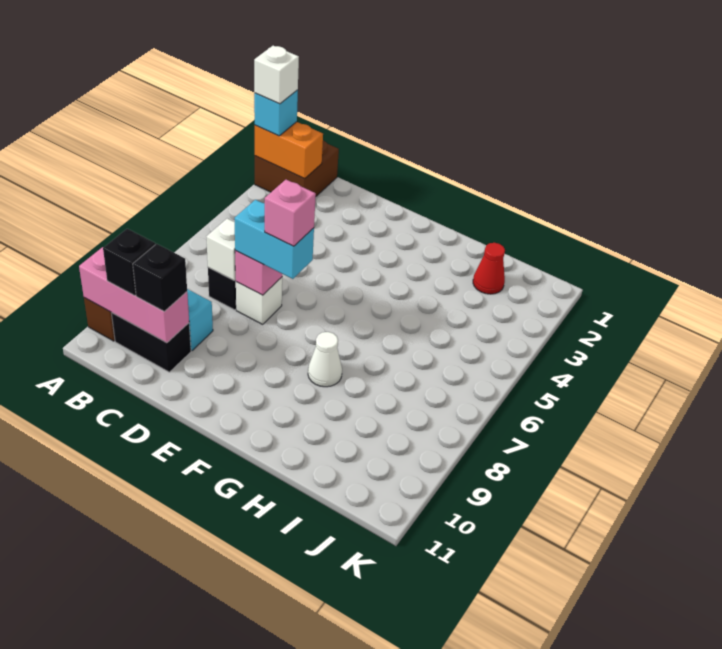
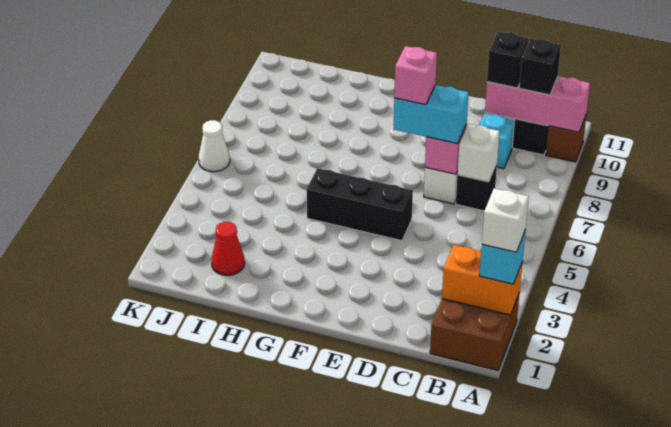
none -> black 1x3 brick [307,168,413,241]
white 1x1 cone [308,332,342,387] -> white 1x1 cone moved to [199,120,230,172]

